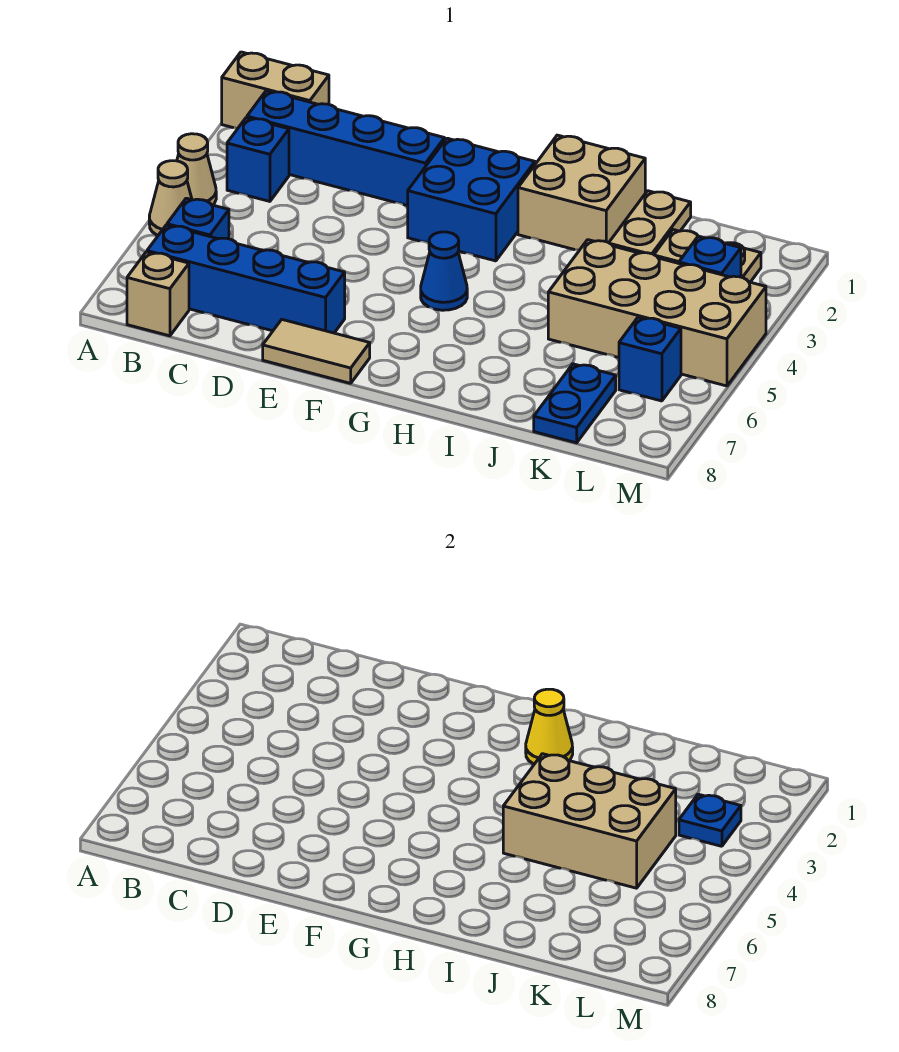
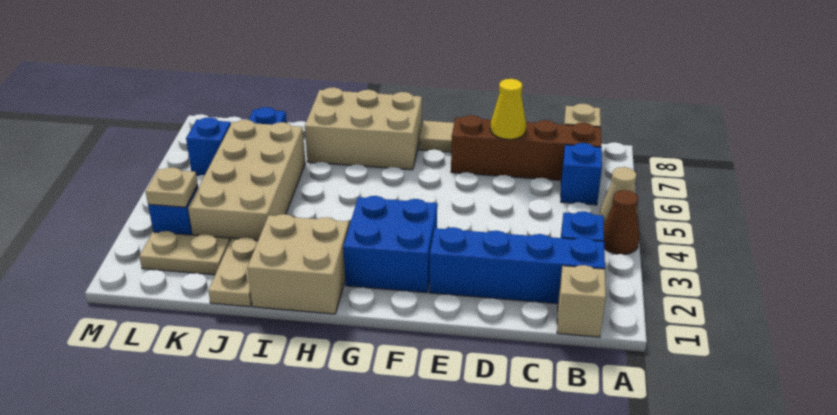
tan 1x2 brick [222,52,329,128] -> tan 1x1 brick [557,265,606,337]
tan 1x1 cone [177,134,216,205] -> brown 1x1 cone [604,190,639,254]
blue 1x4 brick [147,225,345,333] -> brown 1x4 brick [451,115,601,180]
blue 1x1 cone [421,232,467,310] -> none
yellow 1x1 cone [526,689,573,764] -> yellow 1x1 cone moved to [490,79,526,139]
tan 2x3 brick [503,754,676,888] -> tan 2x3 brick moved to [305,87,422,170]
tan 2x4 brick [548,240,766,386] -> tan 2x4 brick turned to [188,120,305,240]
blue 1x1 plate [679,794,741,846] -> tan 1x1 plate [146,167,198,207]

